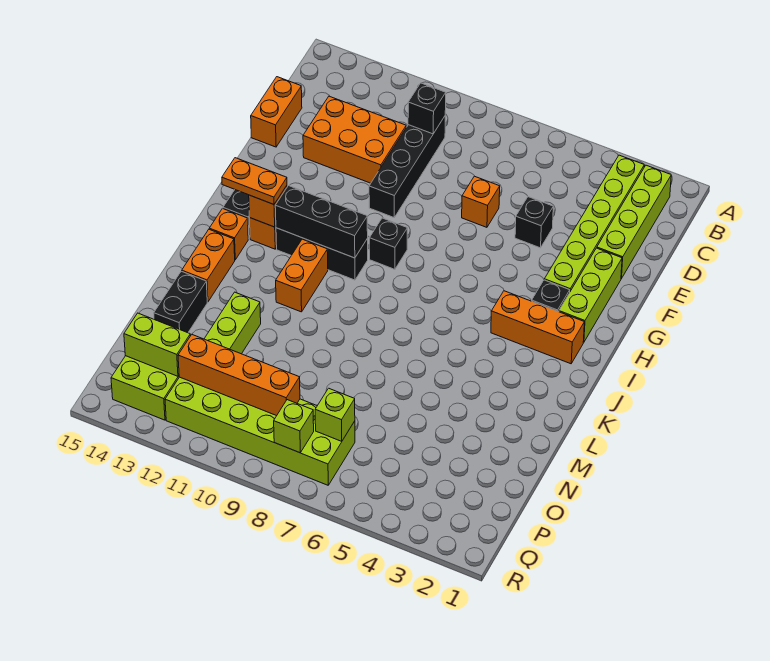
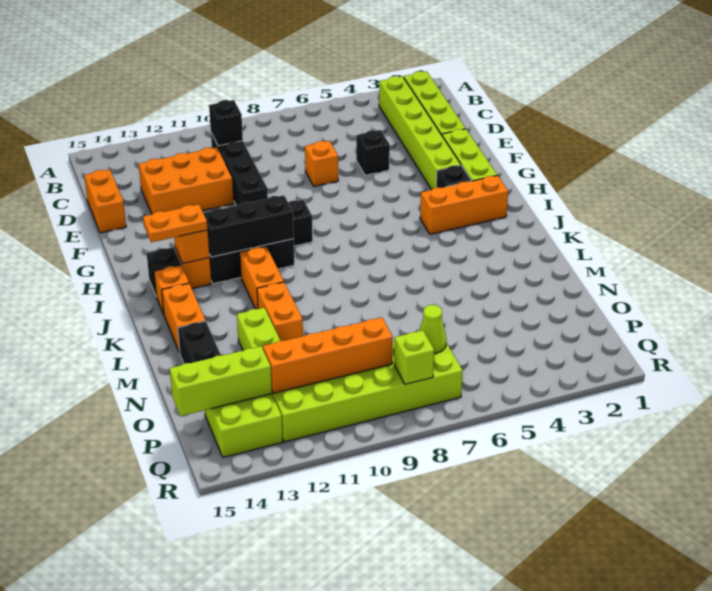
none -> orange 1x2 brick [257,282,303,341]
lime 1x1 brick [315,388,355,441] -> lime 1x1 cone [419,305,447,353]
lime 1x2 brick [124,313,190,376] -> lime 1x3 brick [170,346,272,416]

